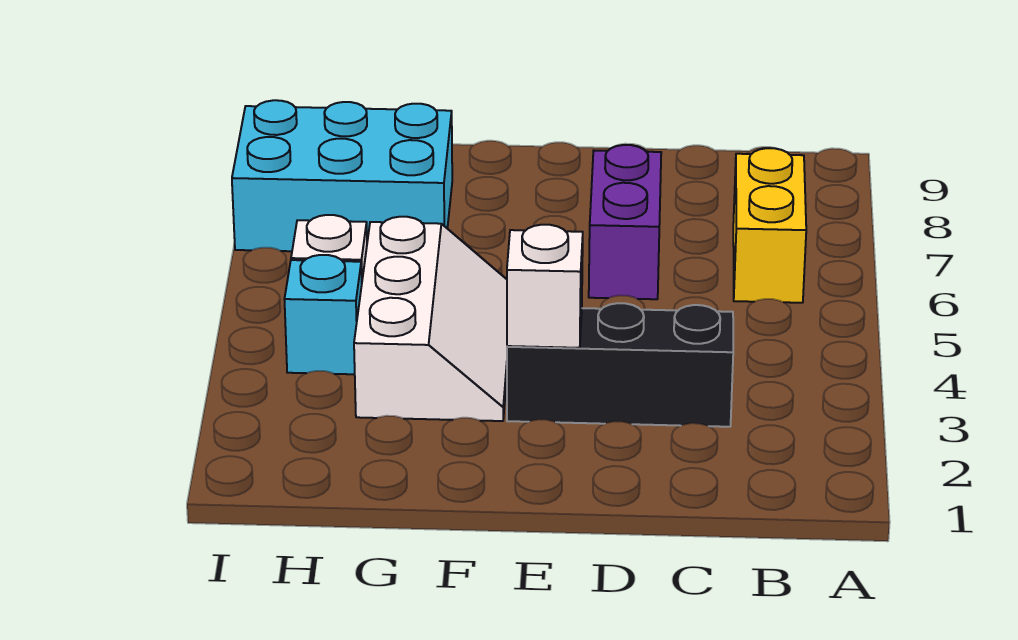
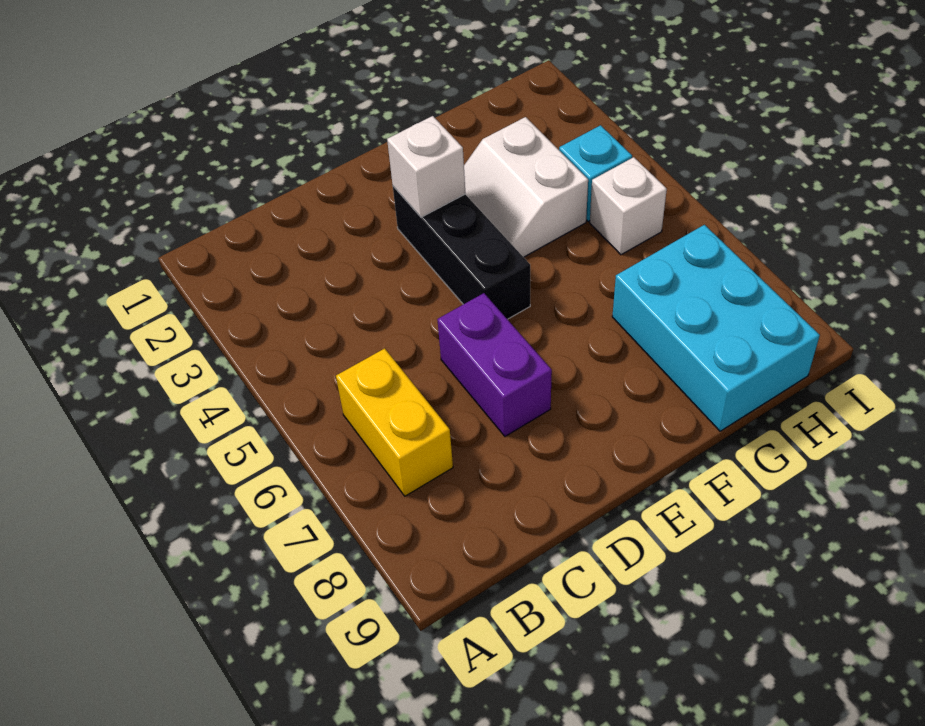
black 1x3 brick [507,303,733,427] -> black 1x3 brick turned to [393,186,530,319]
white 2x3 slope [354,217,507,421] -> white 2x2 slope [464,117,588,257]
cyan 2x3 brick [232,100,452,251] -> cyan 2x3 brick turned to [612,225,820,431]

